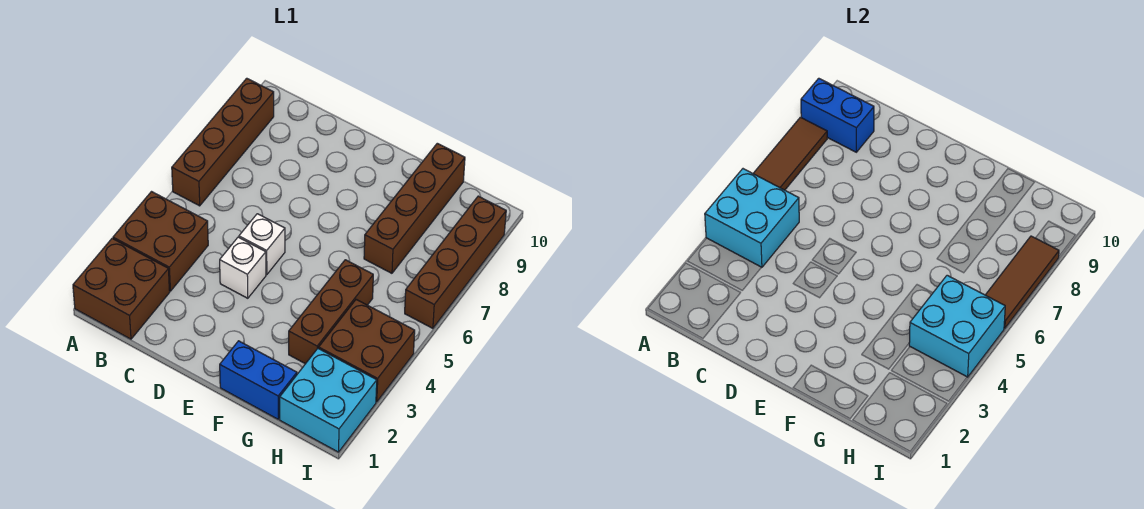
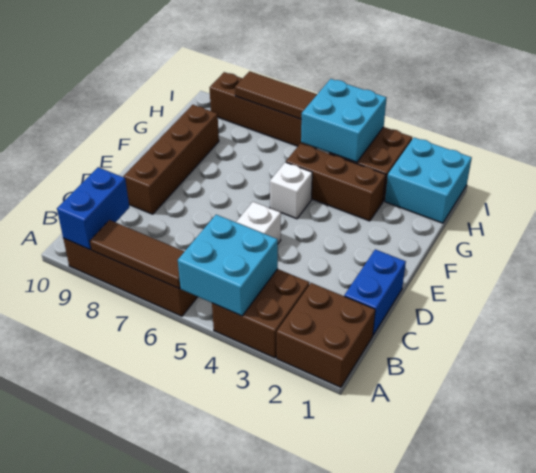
white 1x1 brick [220,237,266,298] -> white 1x1 brick moved to [270,162,312,219]
blue 1x2 brick [220,341,297,419] -> blue 1x2 brick moved to [344,249,406,335]
brown 1x4 brick [364,143,465,273] -> brown 1x4 brick turned to [123,105,219,214]

